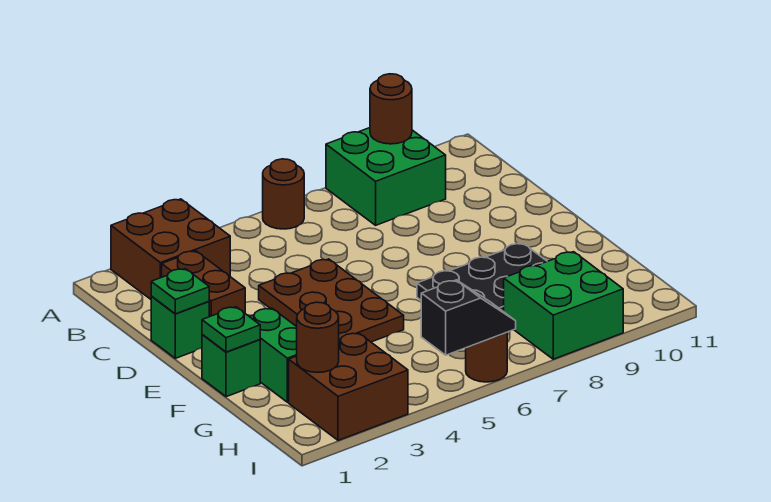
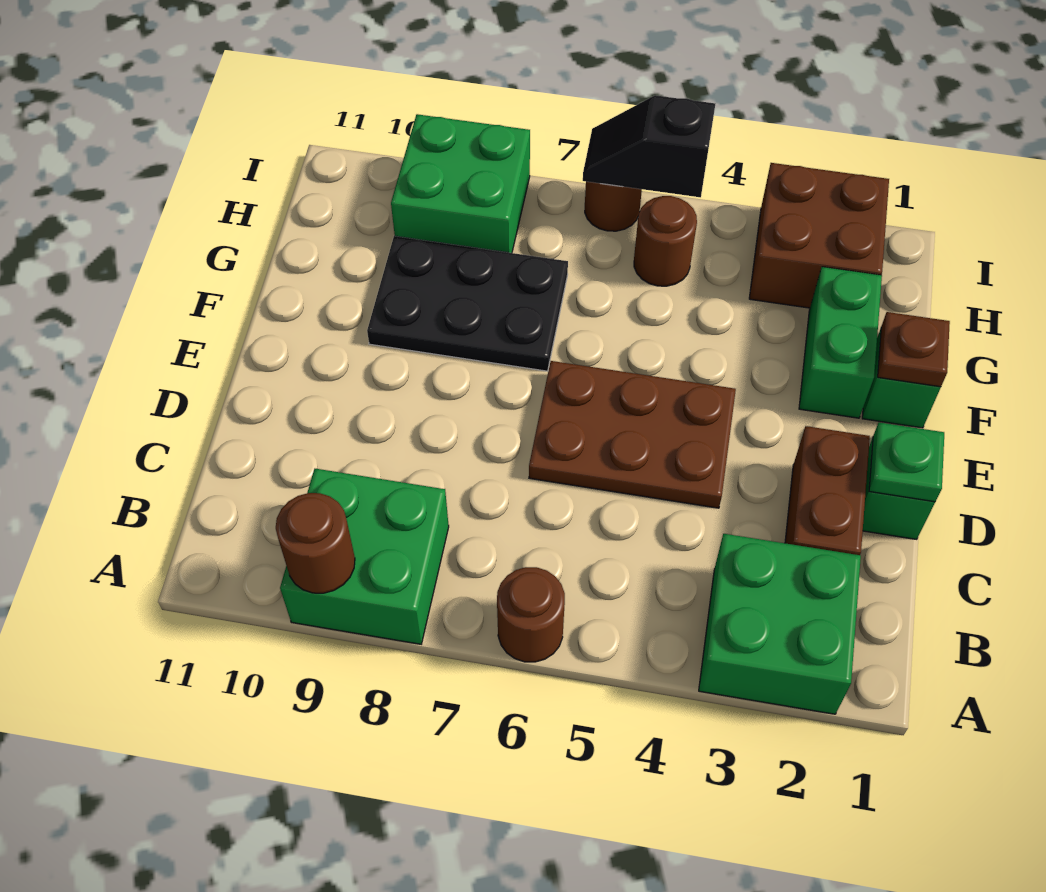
brown 2x2 brick [111,199,230,299] -> green 2x2 brick [699,534,861,714]
brown 2x3 plate [259,259,404,342] -> brown 2x3 plate turned to [529,361,736,508]
green 1x1 plate [202,307,260,352] -> brown 1x1 plate [878,312,950,387]
brown 1x1 round brick [297,302,339,372] -> brown 1x1 round brick moved to [634,196,697,286]

